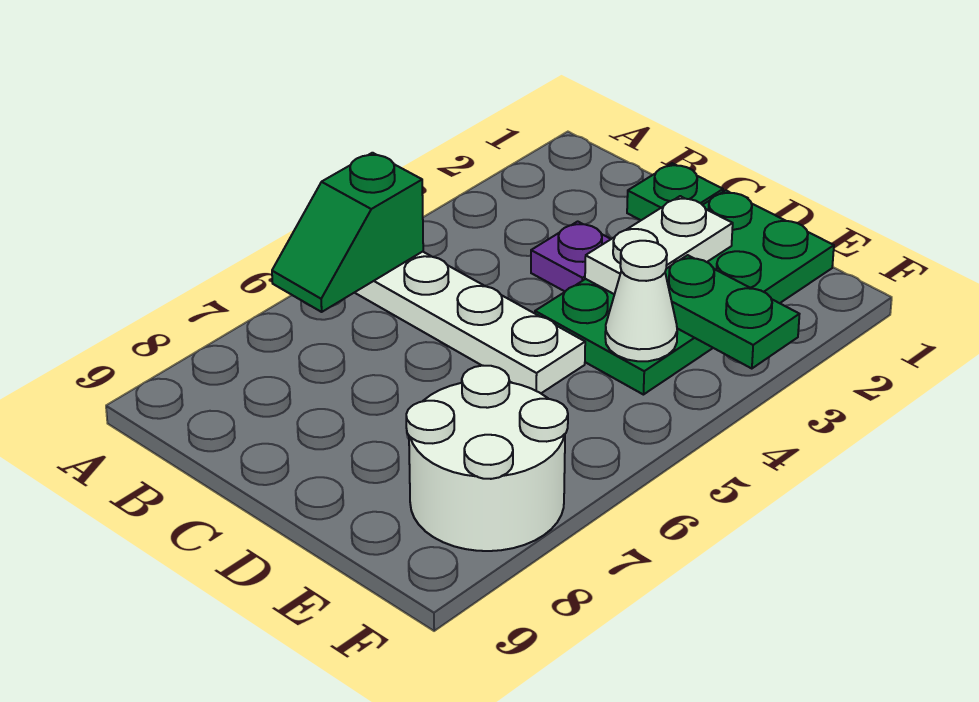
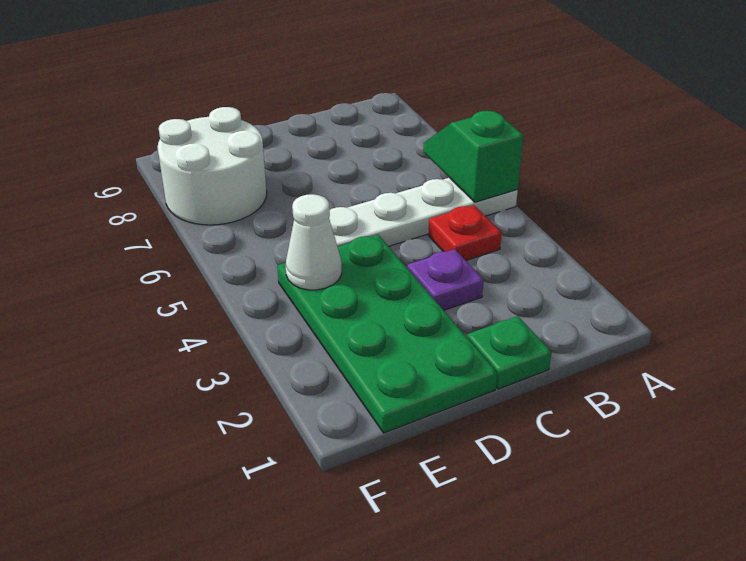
none -> red 1x1 plate [429,205,502,260]
white 1x2 plate [585,196,733,294] -> none
green 1x2 plate [665,255,799,369] -> none

